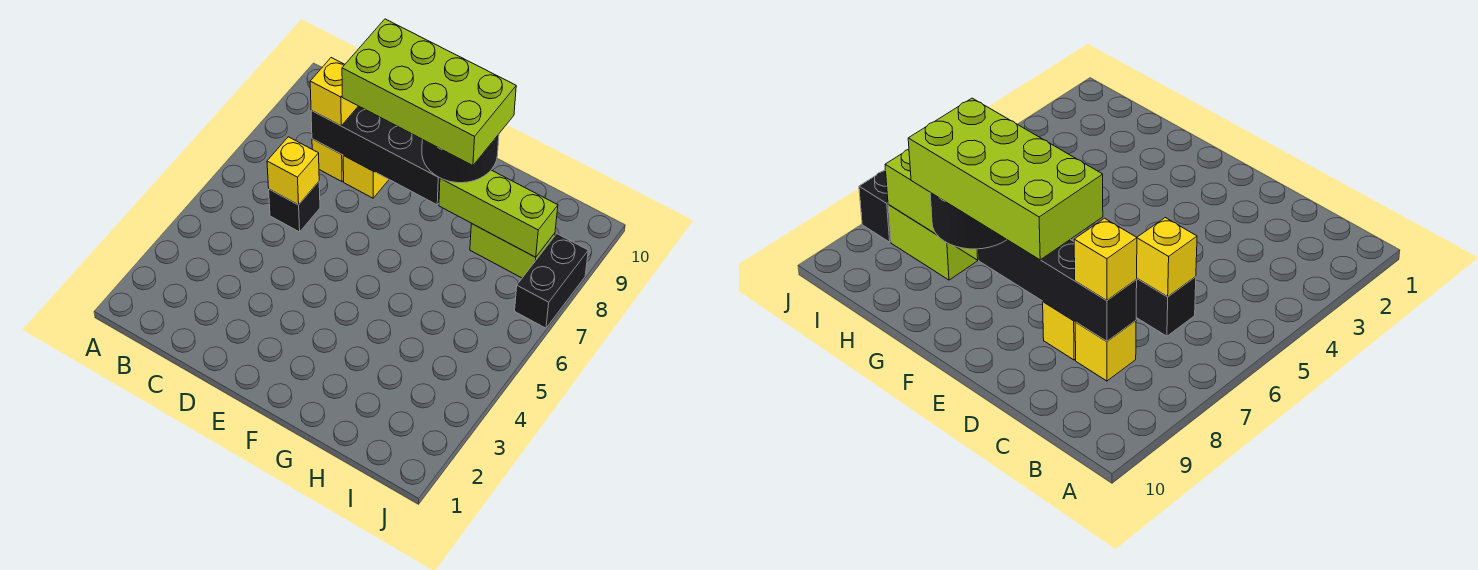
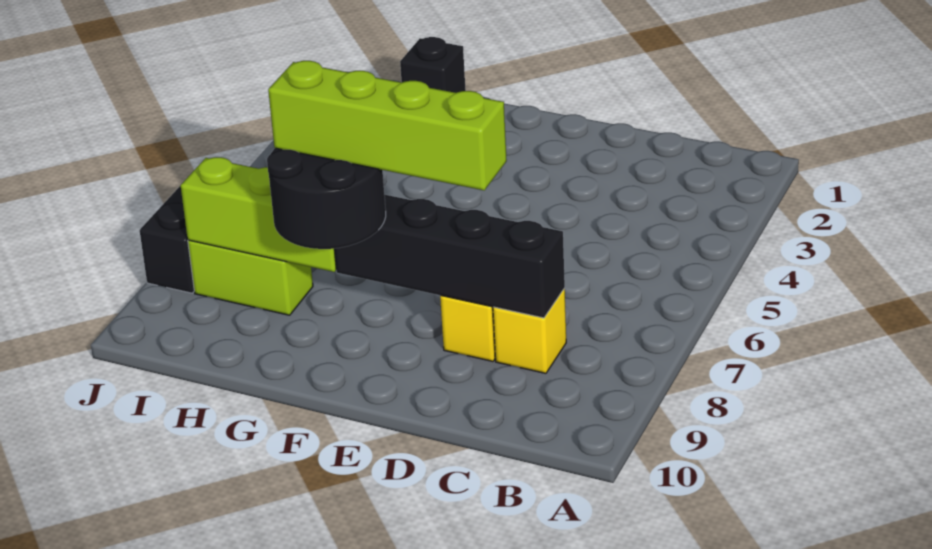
black 1x1 brick [269,182,320,232] -> black 1x1 brick moved to [400,37,466,93]
yellow 1x1 brick [267,137,319,205] -> none
yellow 1x1 brick [310,58,358,126] -> none
lime 2x4 brick [342,19,516,166] -> lime 1x4 brick [268,61,507,190]

